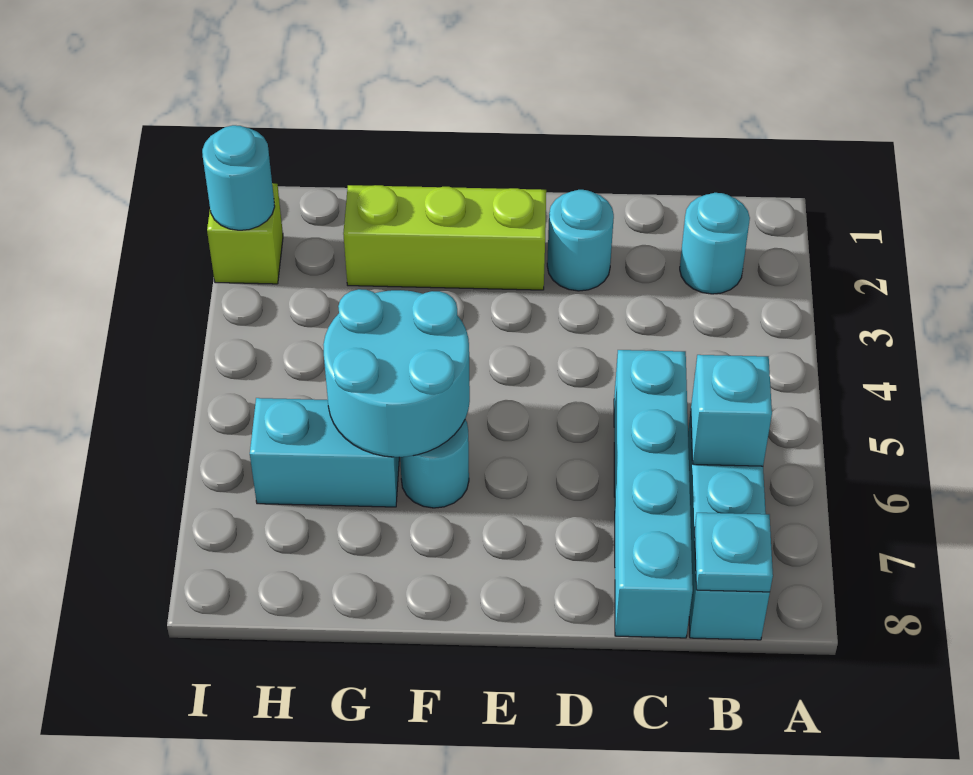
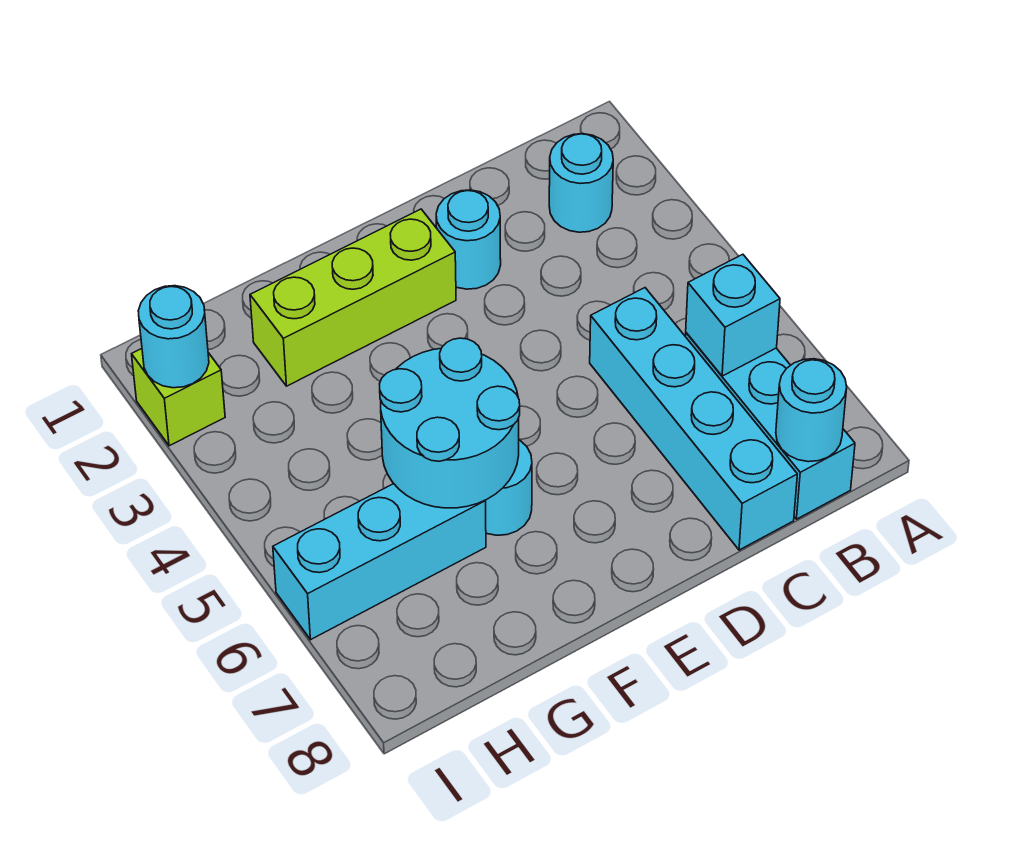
cyan 1x1 plate [695,513,773,592] -> cyan 1x1 round brick [776,359,847,462]
cyan 1x2 brick [250,398,399,507] -> cyan 1x3 brick [273,484,486,640]

